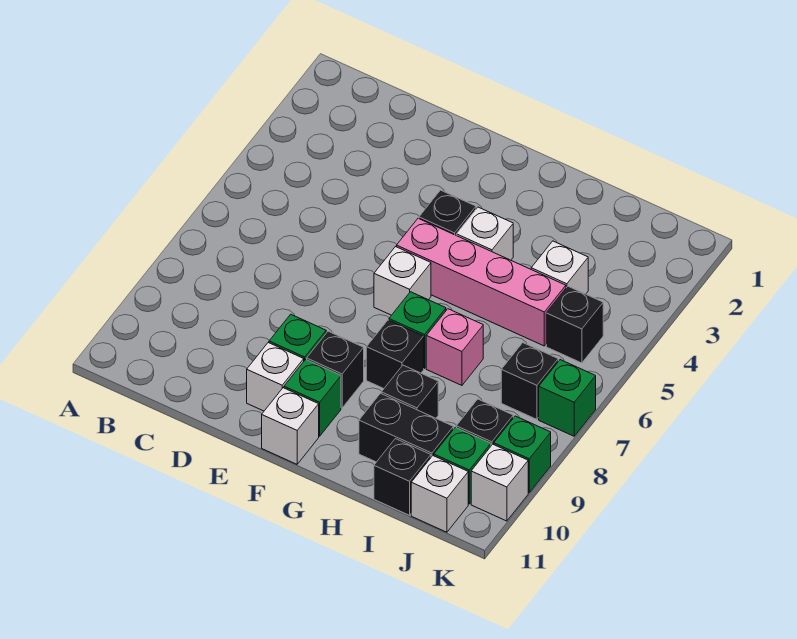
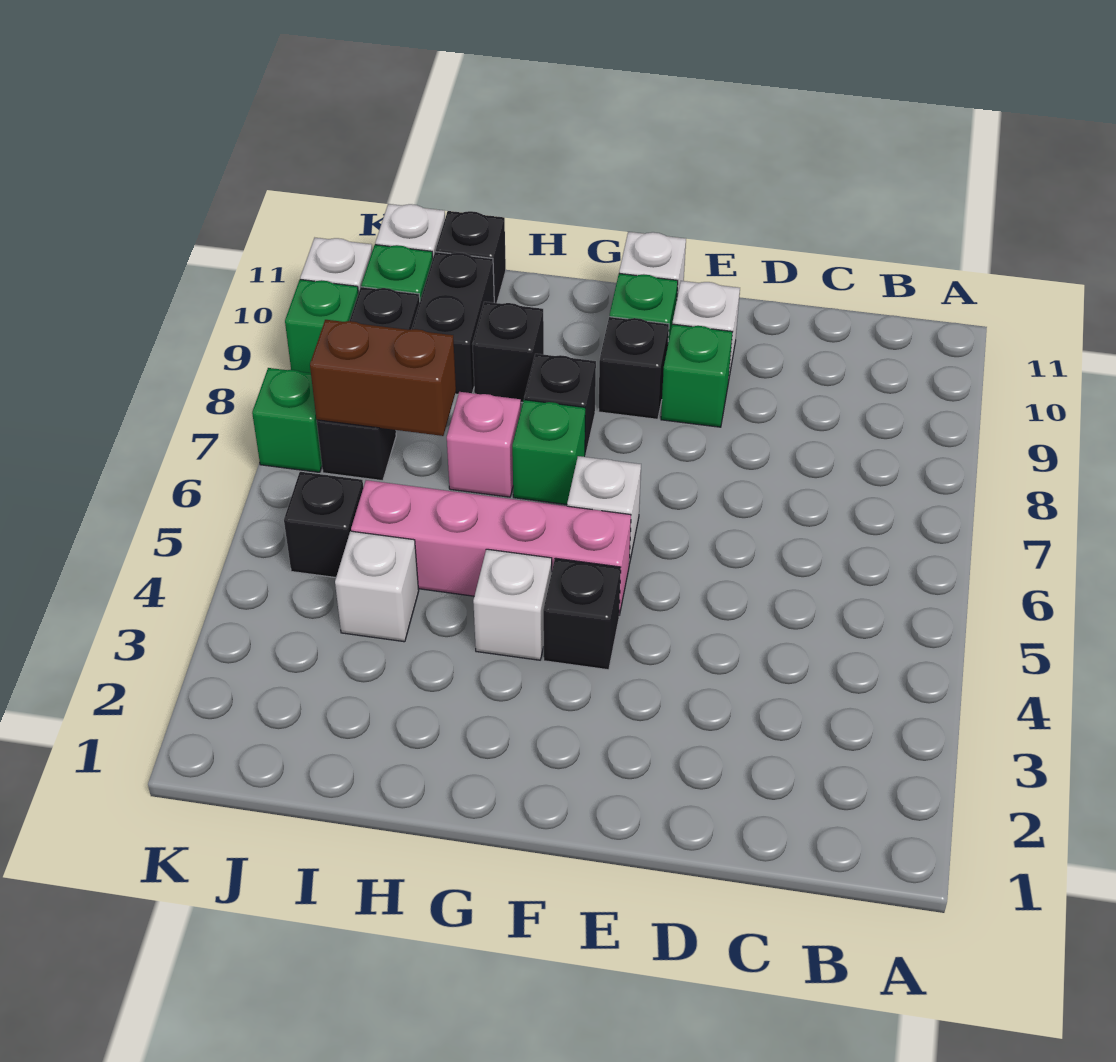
black 1x2 brick [359,393,453,462] -> black 1x2 brick turned to [411,252,494,394]
none -> brown 1x2 brick [310,320,456,436]

